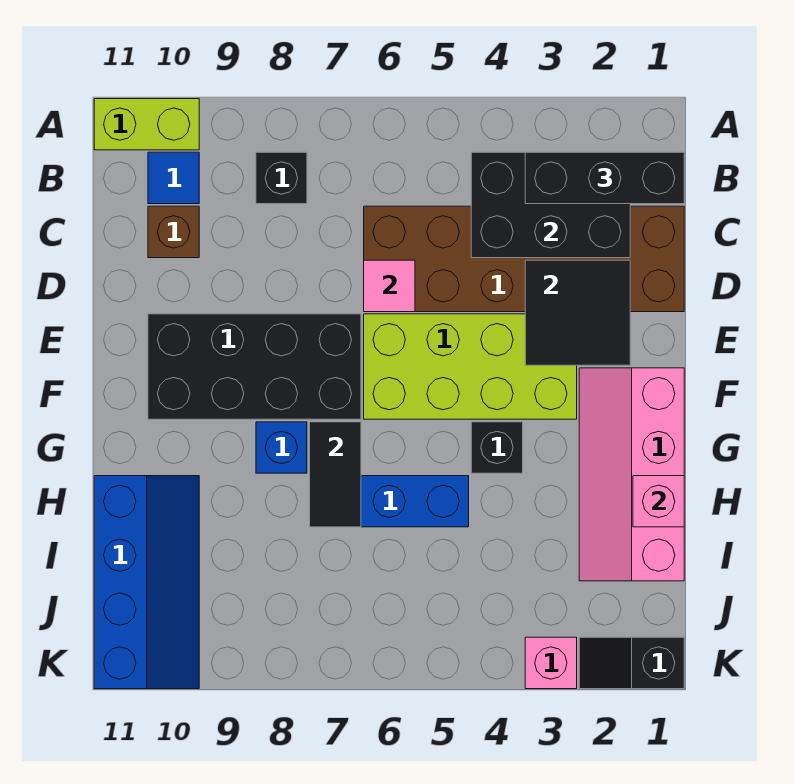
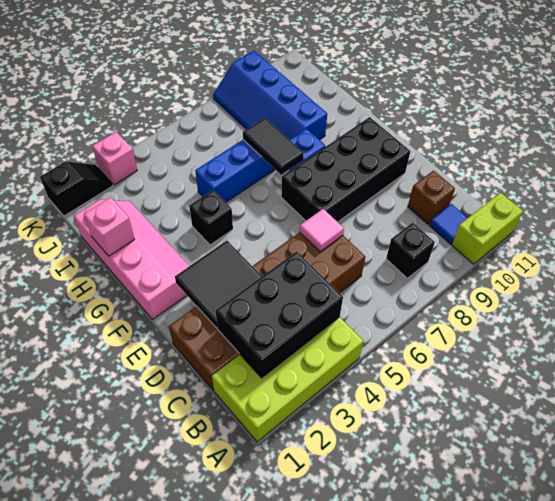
black 1x3 brick [525,152,684,204] -> none
lime 2x4 brick [364,314,577,419] -> lime 2x4 brick moved to [212,317,364,442]
blue 2x4 slope [94,476,199,689] -> blue 2x4 slope moved to [213,50,327,140]

